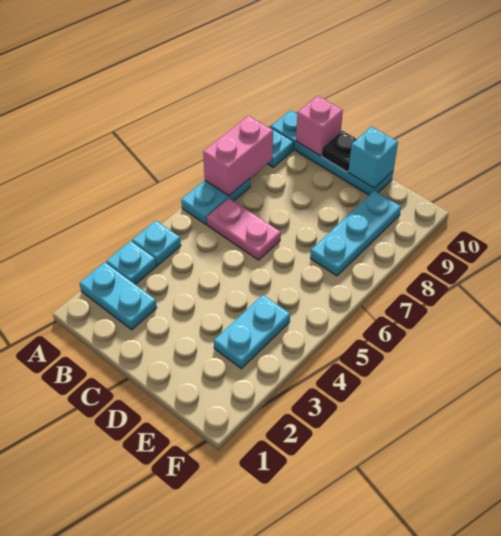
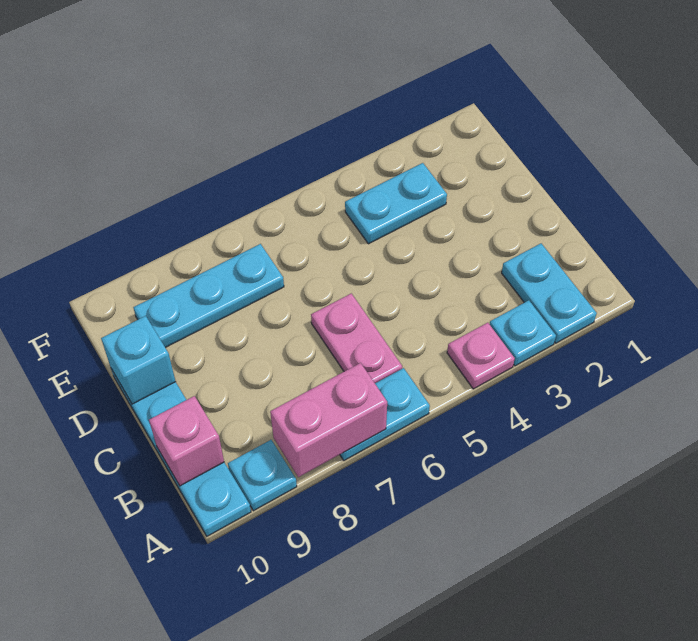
cyan 1x1 plate [132,221,181,266] -> pink 1x1 plate [447,323,515,389]
black 1x1 plate [322,131,357,172] -> none

